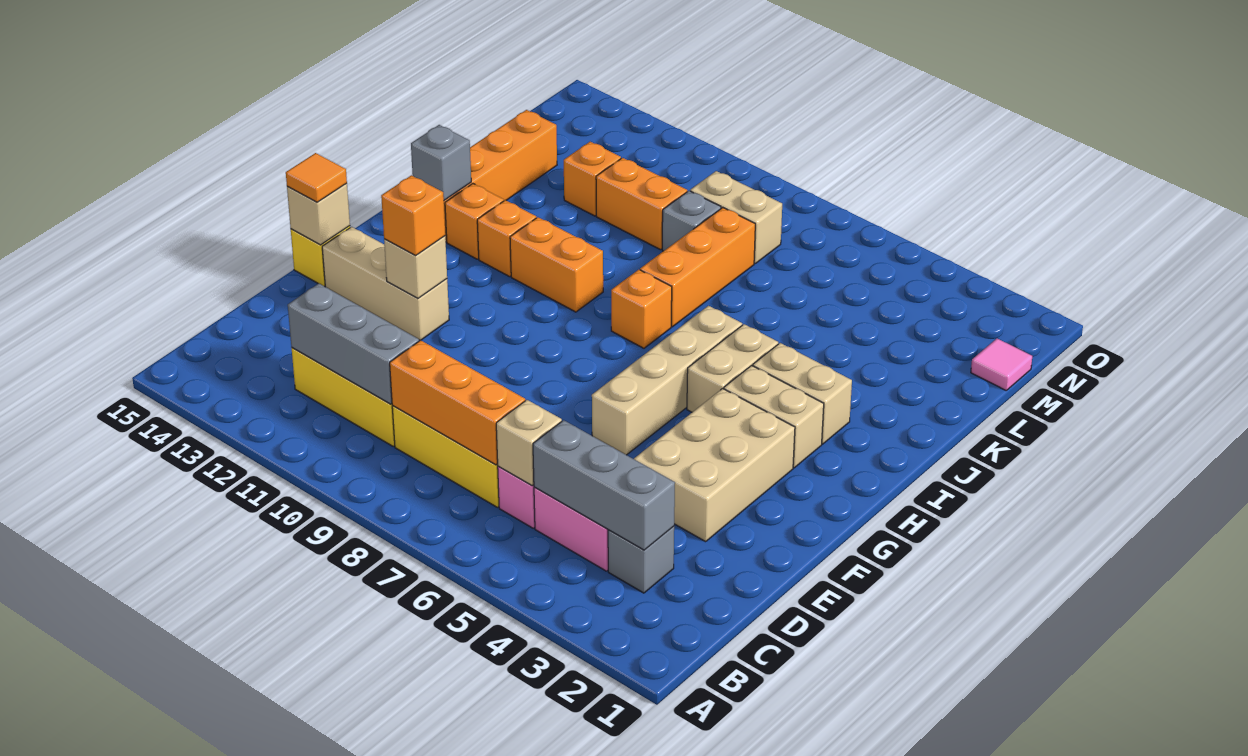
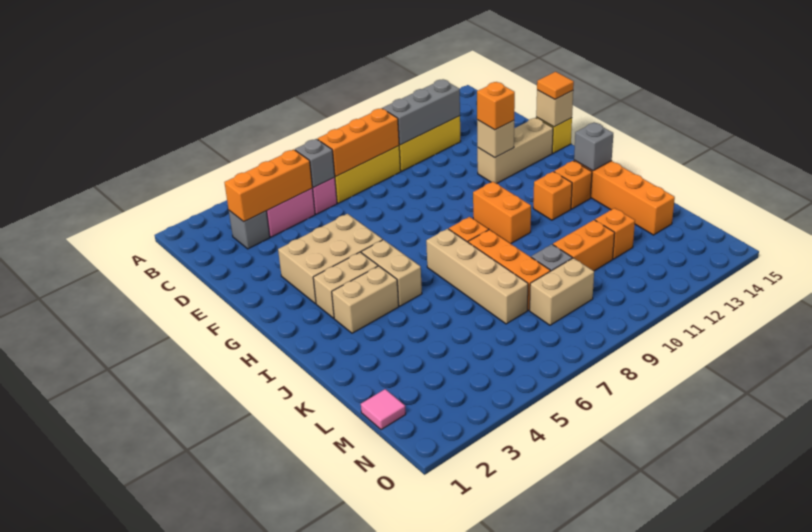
grey 1x3 brick [533,420,675,550] -> orange 1x3 brick [224,149,312,222]
tan 1x1 brick [496,400,562,486] -> grey 1x1 brick [295,139,335,188]
tan 2x3 brick [634,389,795,542] -> tan 2x3 brick turned to [278,214,383,304]
tan 1x4 brick [592,306,742,455] -> tan 1x4 brick moved to [426,229,528,324]
orange 1x2 brick [510,217,603,312] -> orange 1x2 brick turned to [473,182,531,244]

